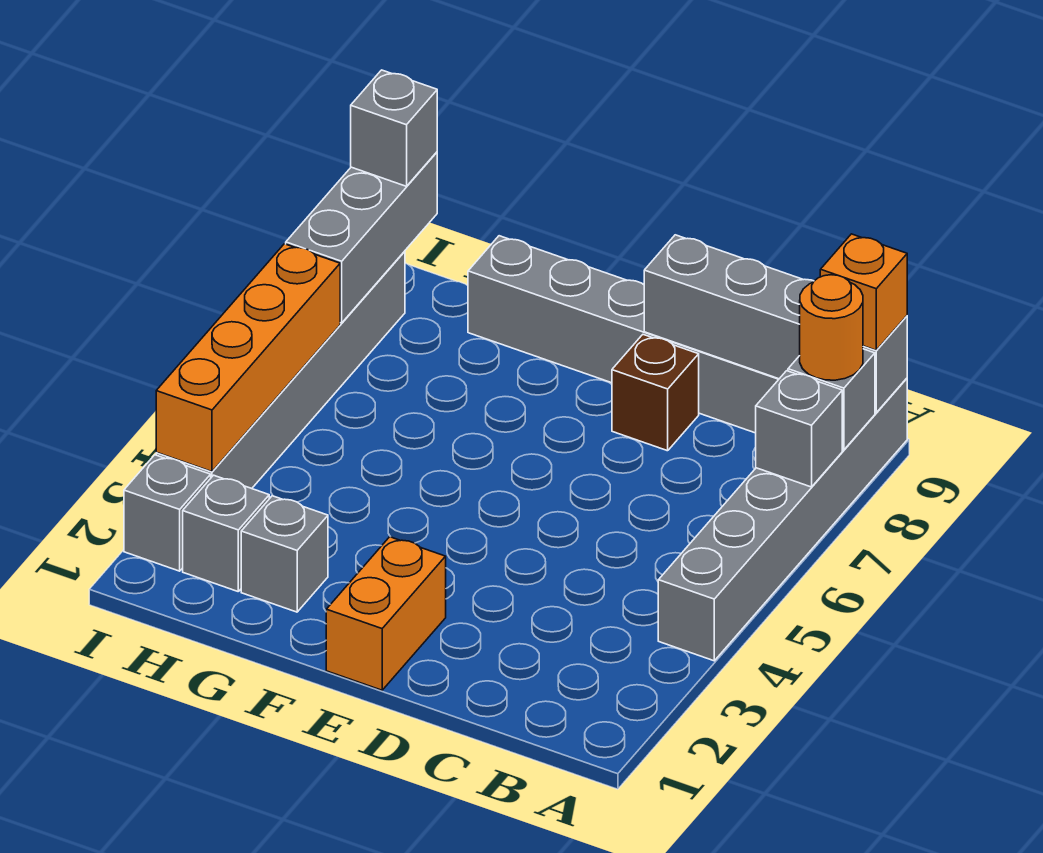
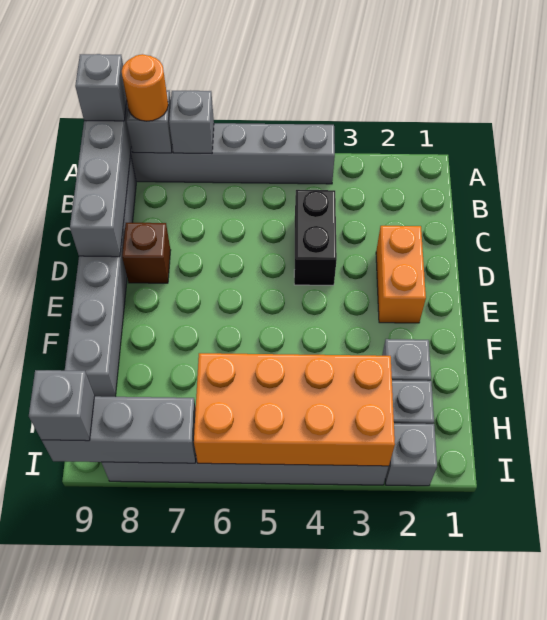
orange 1x1 brick [820,234,907,350] -> grey 1x1 brick [75,54,127,121]
none -> black 1x2 brick [294,190,337,285]
orange 1x2 brick [326,537,446,690] -> orange 1x2 brick turned to [376,226,426,323]
orange 1x4 brick [156,244,340,472] -> orange 2x4 brick [194,353,395,466]

